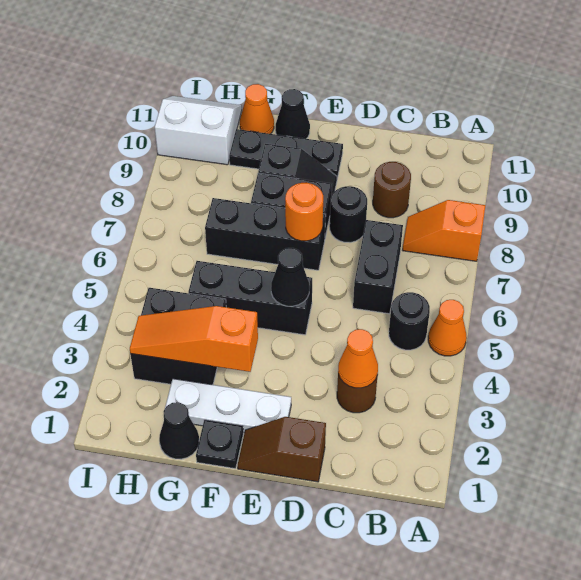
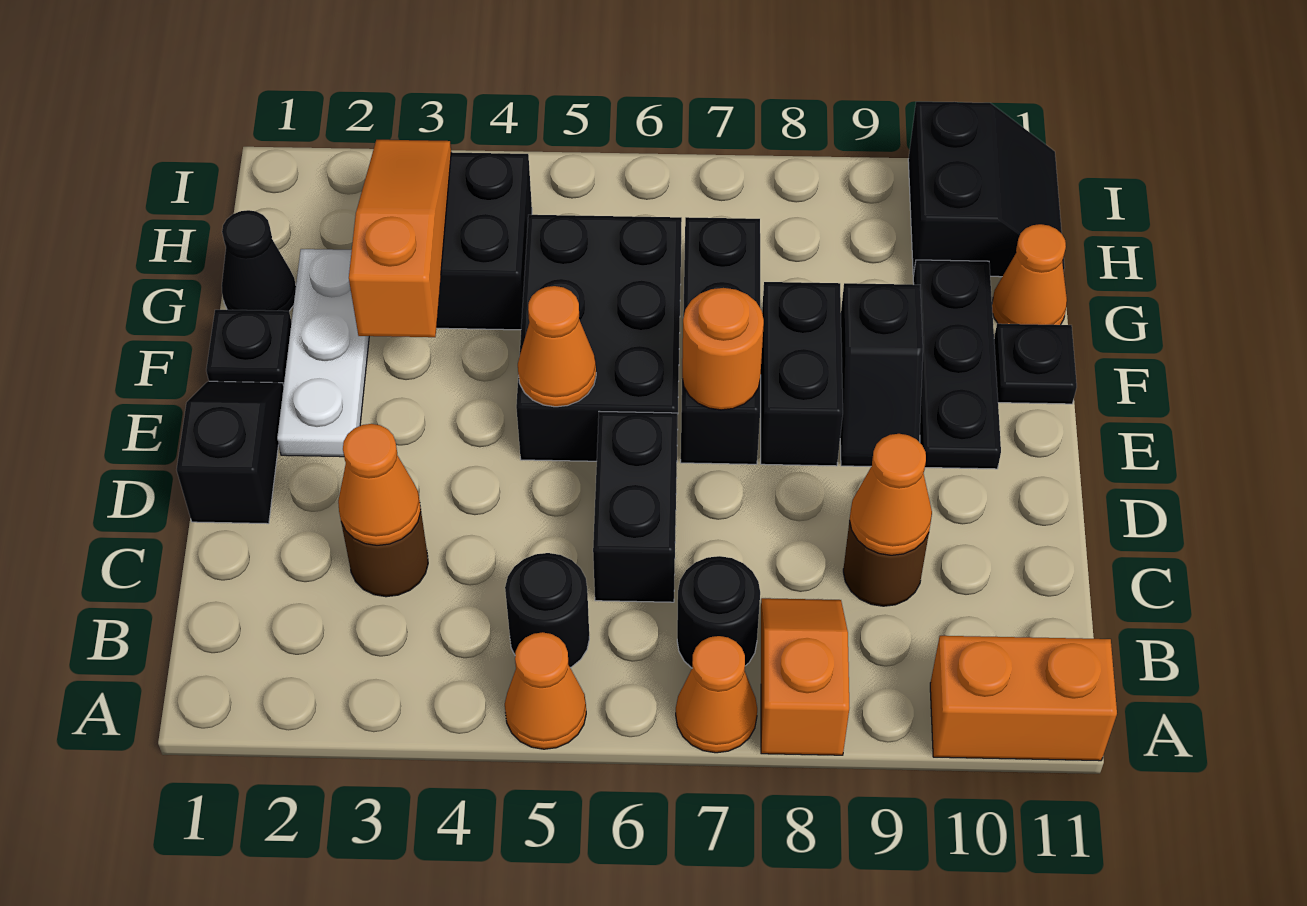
none -> orange 1x1 cone [676,636,757,753]
none -> orange 1x2 brick [930,636,1117,761]
black 1x2 brick [353,220,403,314] -> black 1x2 brick turned to [593,411,678,602]
none -> orange 1x1 cone [849,434,932,555]
brown 1x2 slope [238,417,326,482] -> black 1x2 slope [177,381,284,524]
black 1x1 round brick [330,186,367,243] -> black 1x1 round brick moved to [677,556,760,668]
black 1x3 brick [188,261,312,335] -> black 2x3 brick [516,215,682,461]
black 1x1 cone [271,248,309,306] -> orange 1x1 cone [518,286,596,407]
black 1x1 cone [276,89,310,139] -> black 1x1 plate [994,324,1077,404]
white 2x2 slope [155,96,242,165] -> black 2x2 slope [908,102,1064,277]

